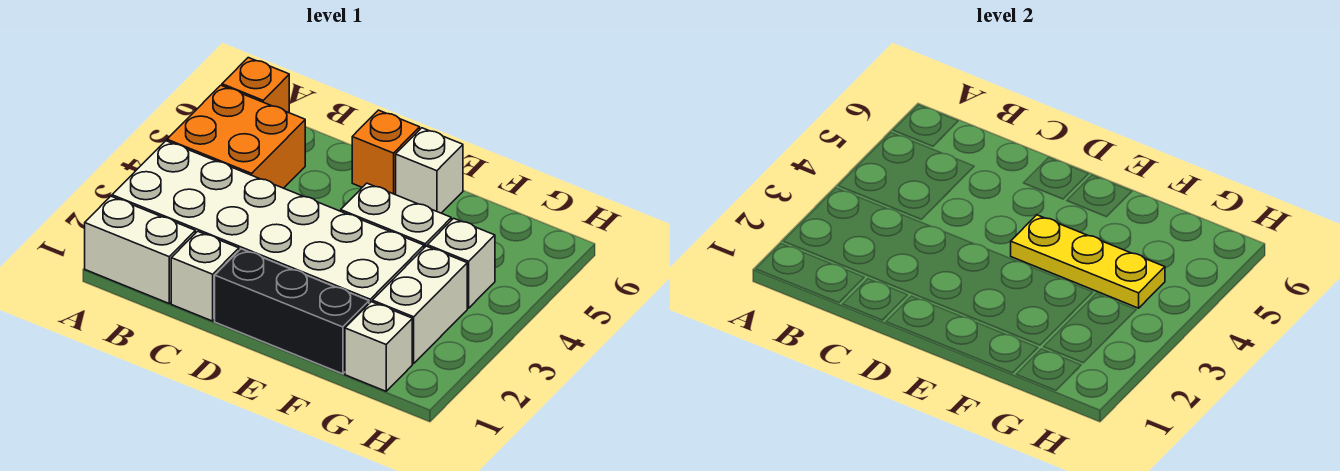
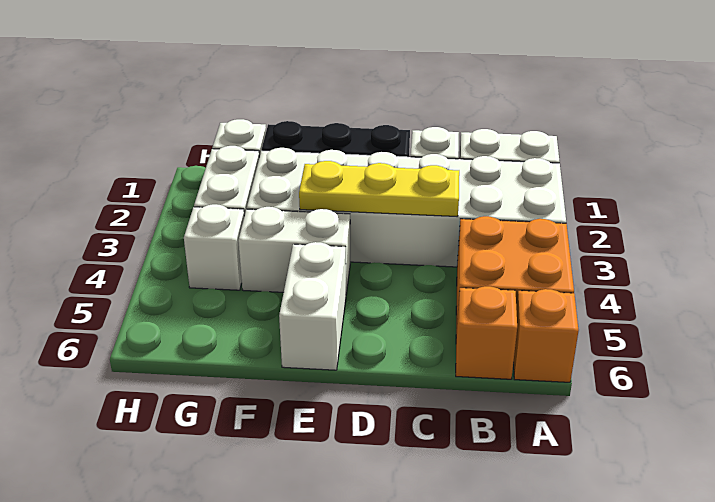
orange 1x1 brick [352,110,420,195] -> orange 1x1 brick moved to [456,286,517,379]
yellow 1x3 plate [1011,215,1165,308] -> yellow 1x3 plate moved to [299,161,459,216]
white 1x1 brick [396,128,463,213] -> white 1x2 brick [279,242,346,370]

